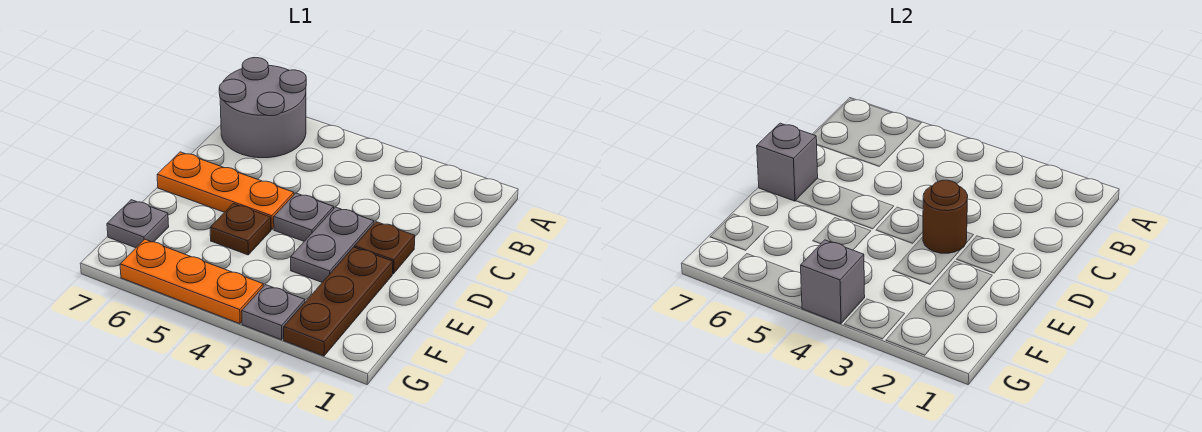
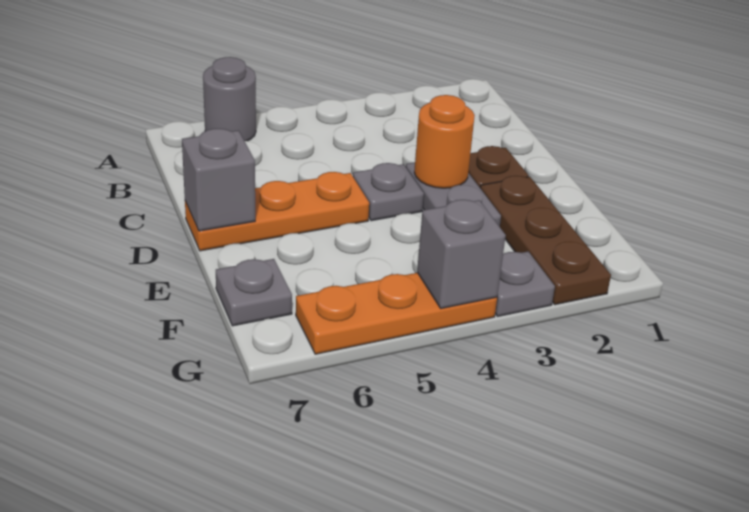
grey 2x2 round brick [219,58,306,158] -> grey 1x1 round brick [203,57,256,141]
brown 1x1 round brick [923,180,968,253] -> orange 1x1 round brick [414,95,475,188]
brown 1x1 plate [210,204,271,255] -> none

